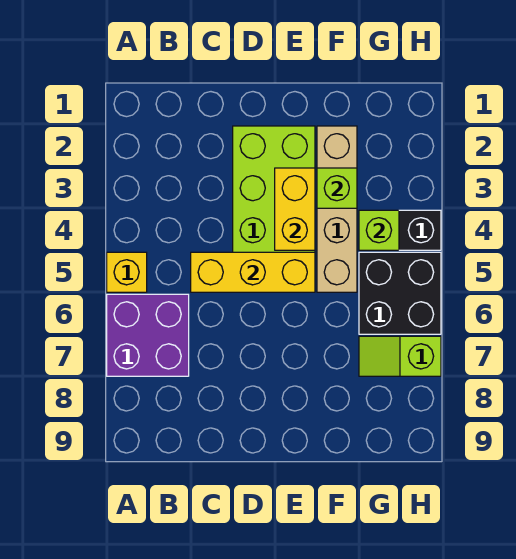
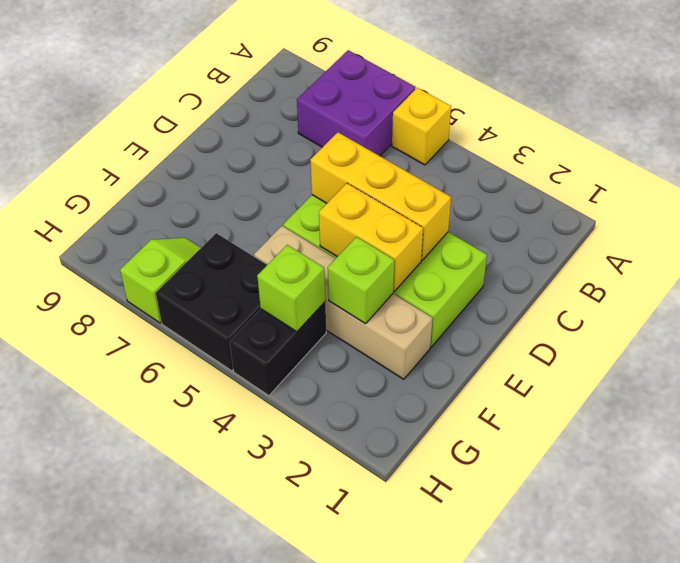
yellow 1x3 brick [191,252,315,292] -> yellow 1x3 brick turned to [310,132,451,260]

